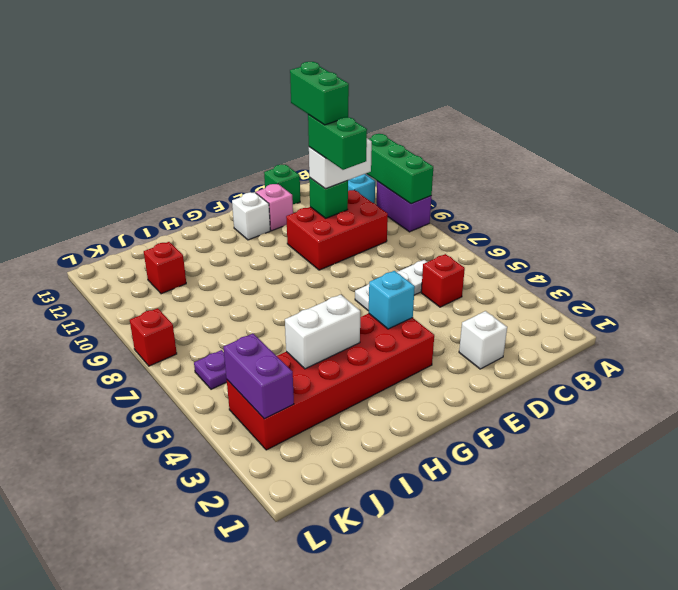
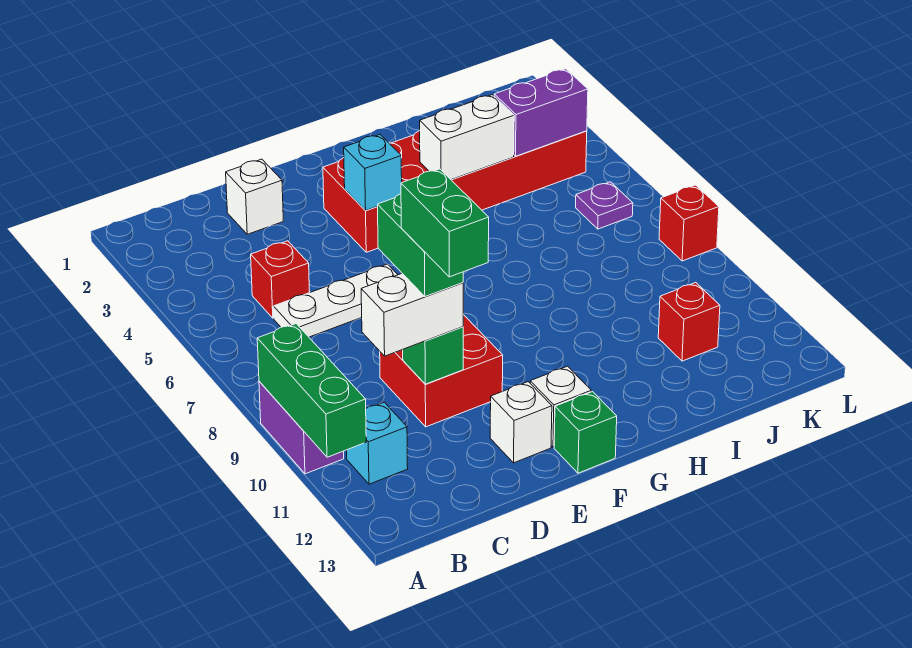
red 2x3 brick [286,190,388,270] -> red 2x2 brick [380,315,503,427]
green 1x1 brick [264,164,300,204] -> green 1x1 brick moved to [554,392,617,473]
pink 1x1 brick [256,184,293,231] -> white 1x1 brick [490,382,552,463]
purple 1x2 brick [224,334,294,419] -> purple 1x2 brick turned to [494,69,588,156]

